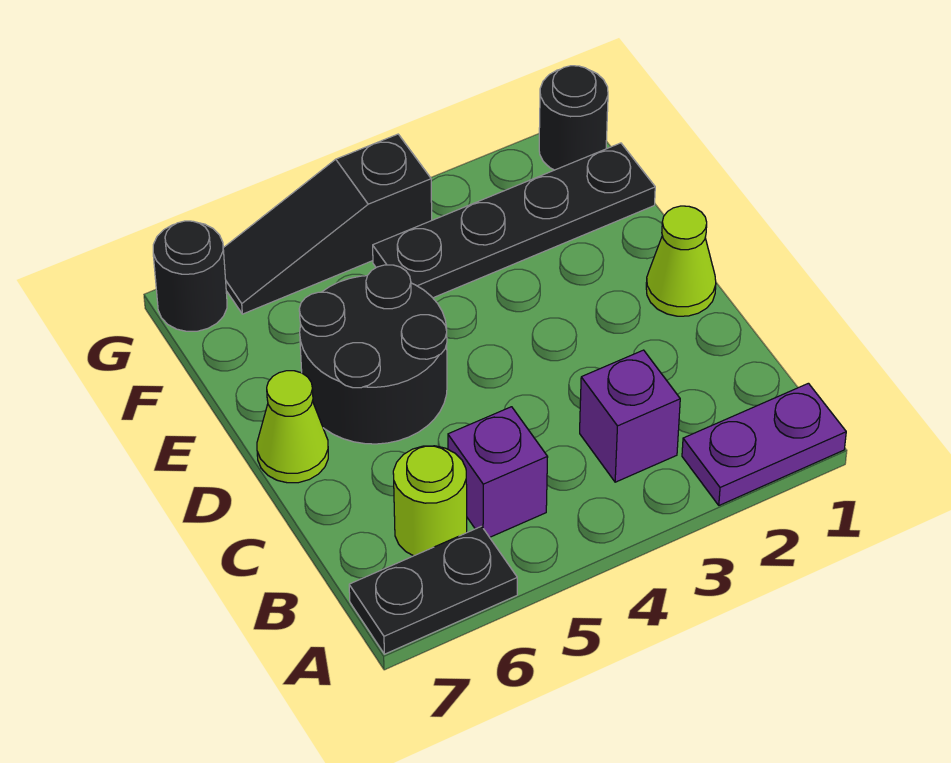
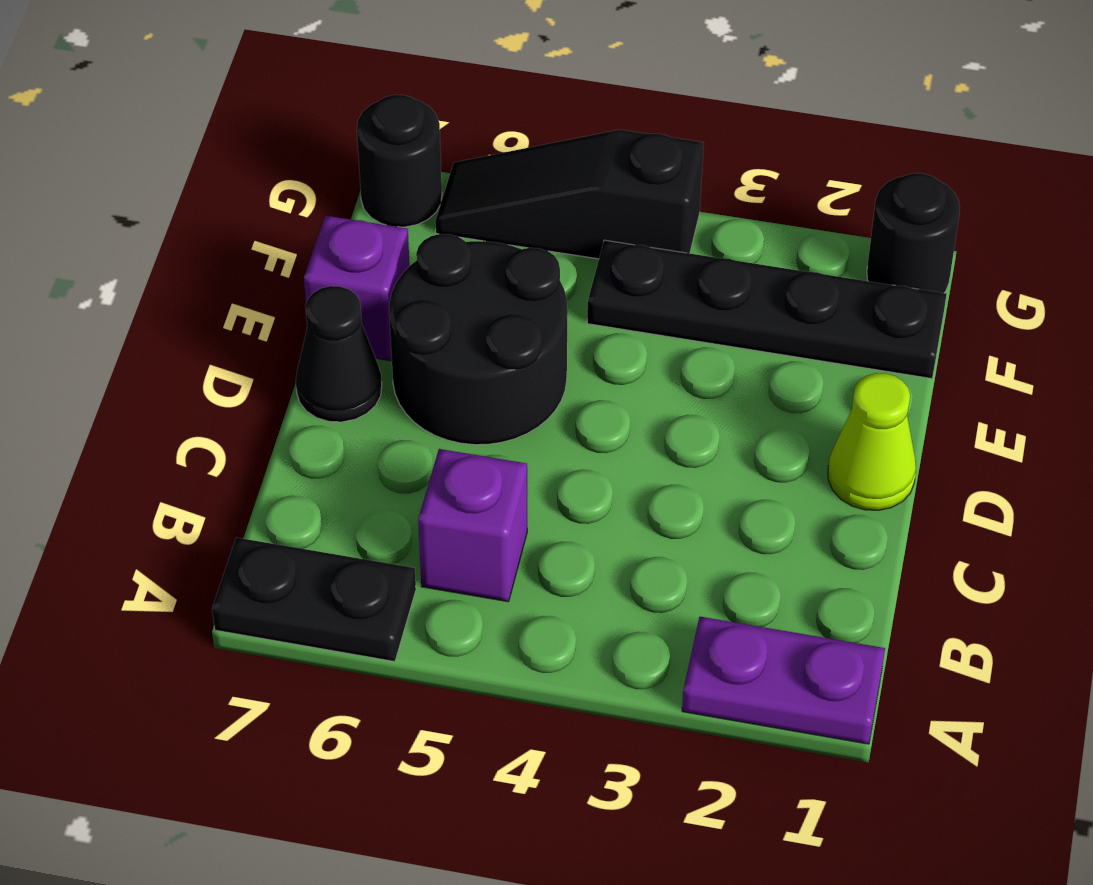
purple 1x1 brick [580,350,680,482] -> purple 1x1 brick moved to [304,216,410,361]
lime 1x1 round brick [393,446,467,556] -> none
lime 1x1 cone [257,371,328,483] -> black 1x1 cone [296,286,382,422]

